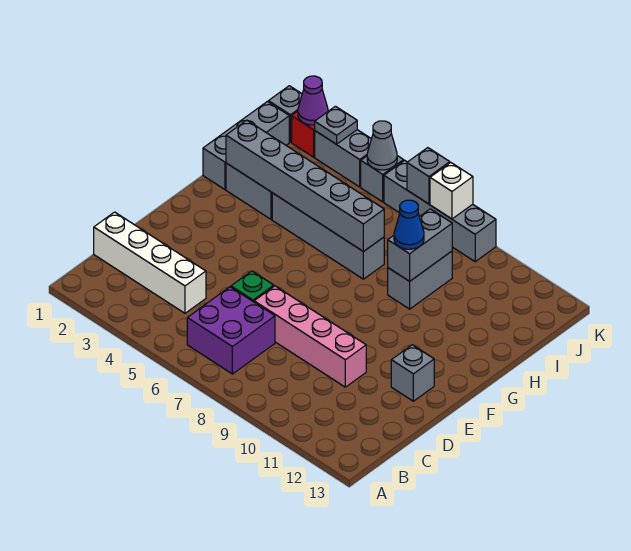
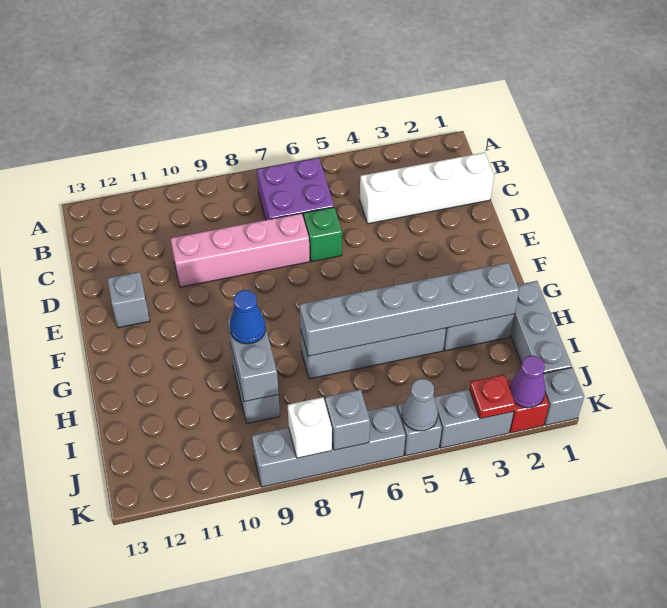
grey 1x1 plate [315,106,357,144] -> red 1x1 plate [469,375,515,419]

